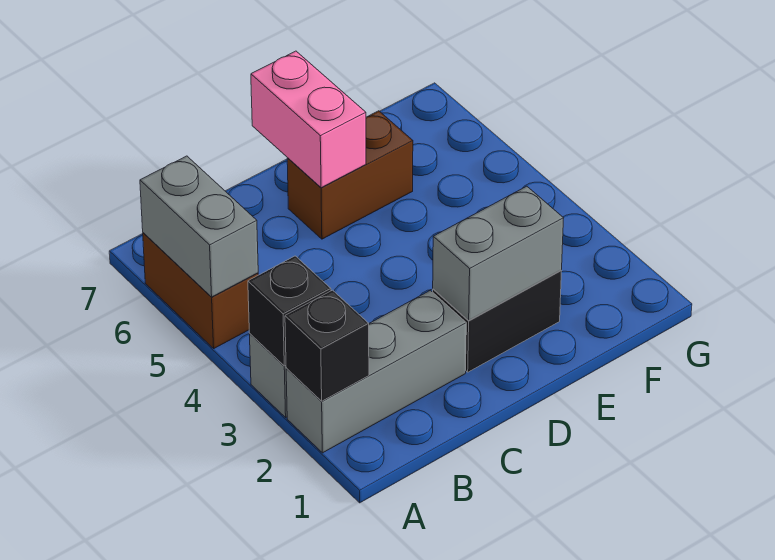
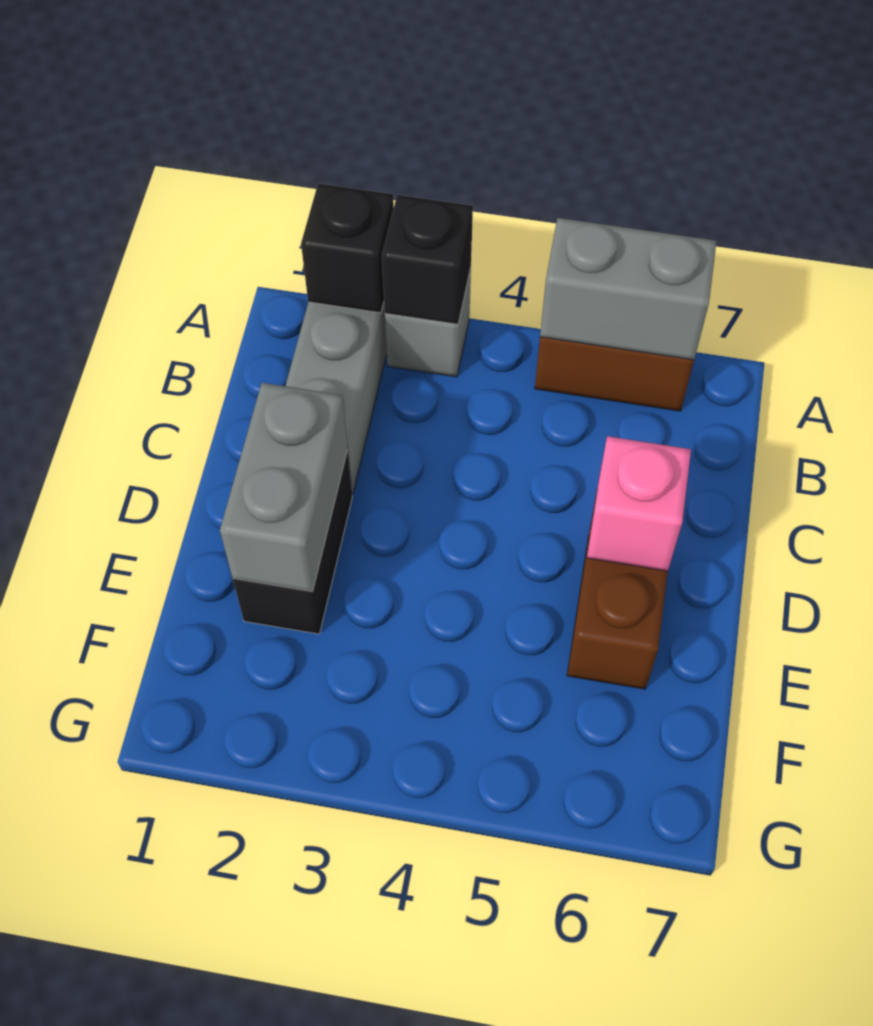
pink 1x2 brick [251,51,366,188] -> pink 1x1 brick [587,436,691,571]

